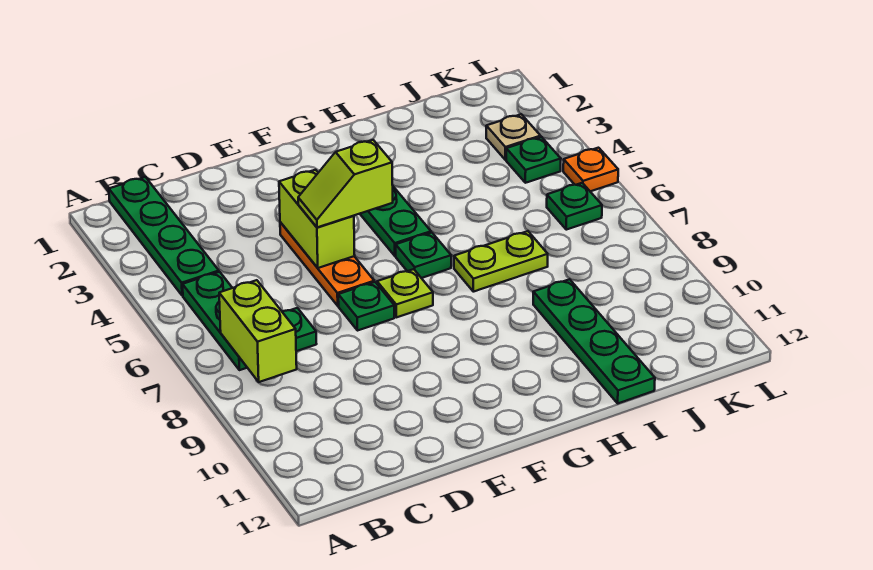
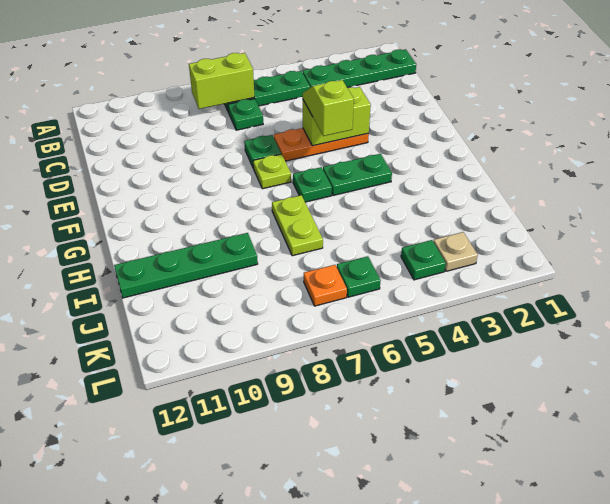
orange 1x1 plate [563,148,618,191] -> orange 1x1 plate moved to [304,265,347,306]

